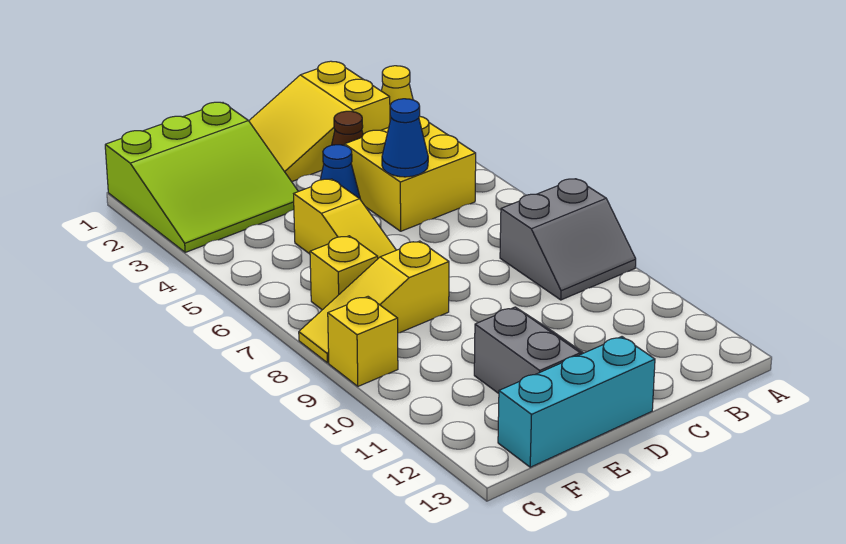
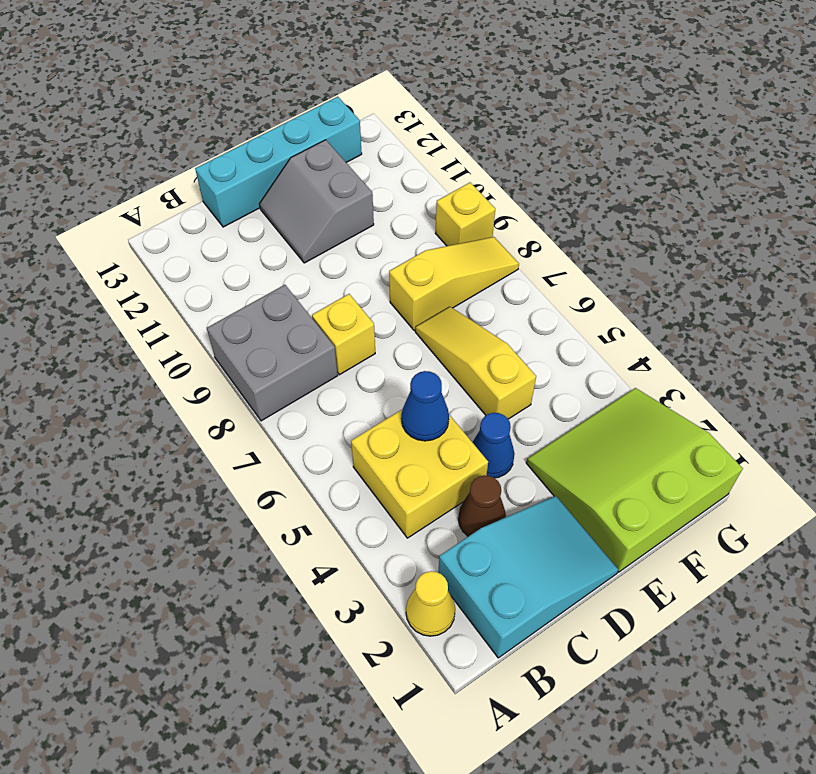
grey 2x2 slope [500,179,636,300] -> grey 2x2 brick [207,285,338,421]
yellow 2x3 slope [249,61,390,182] -> cyan 2x3 slope [438,496,618,658]
cyan 1x3 brick [498,337,655,467] -> cyan 1x4 brick [195,97,362,227]
yellow 1x1 brick [310,236,378,310] -> yellow 1x1 brick moved to [312,294,375,375]

